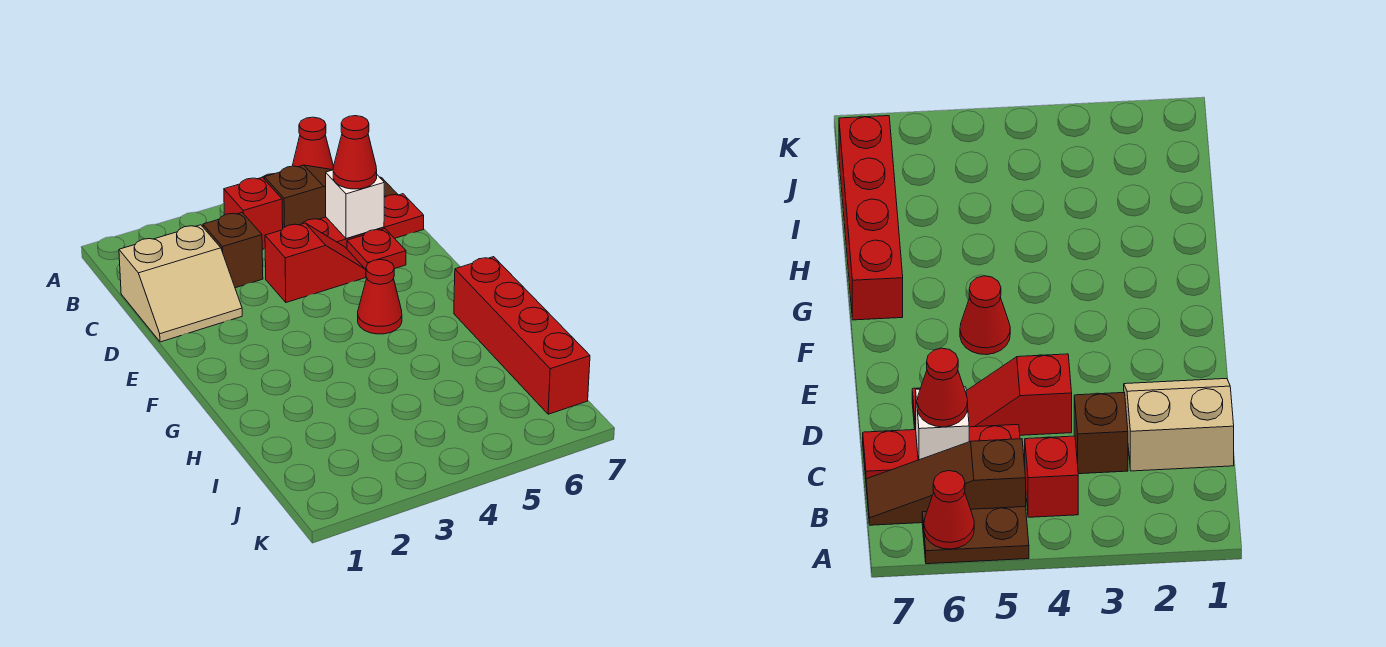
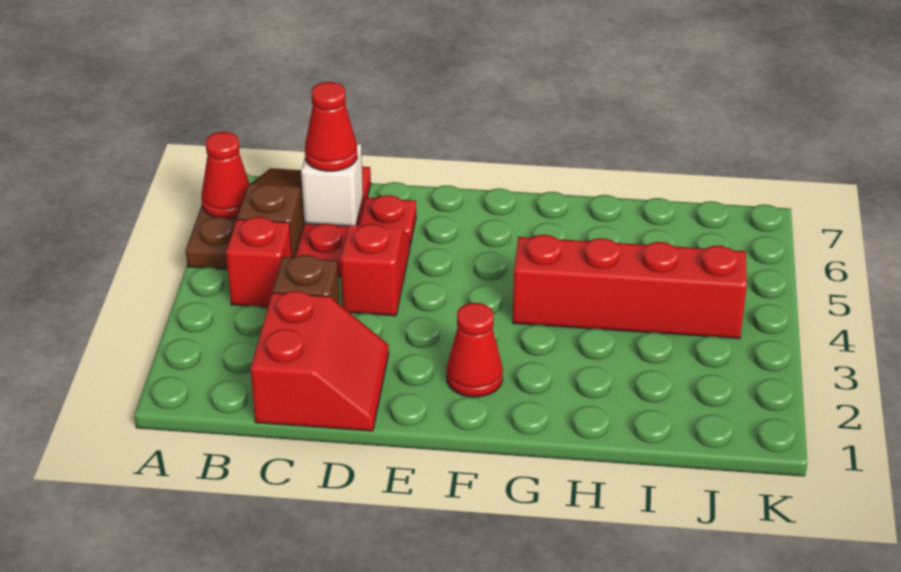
tan 2x2 slope [119,225,242,342] -> red 2x2 slope [250,291,389,431]
red 1x1 cone [358,259,402,334] -> red 1x1 cone moved to [446,303,503,397]
red 1x4 brick [454,257,590,414] -> red 1x4 brick moved to [513,235,747,339]

